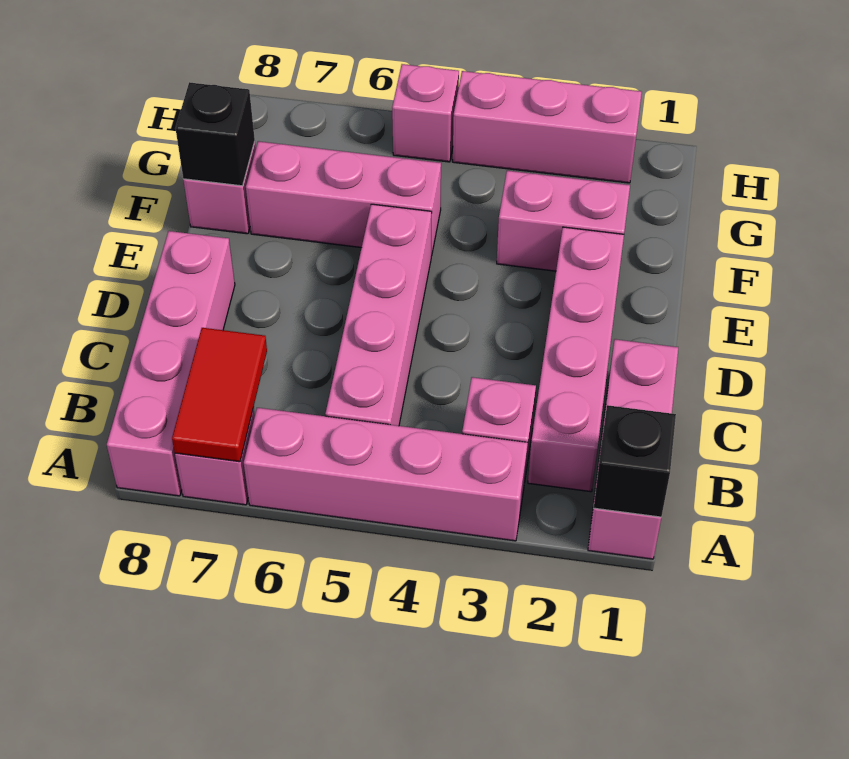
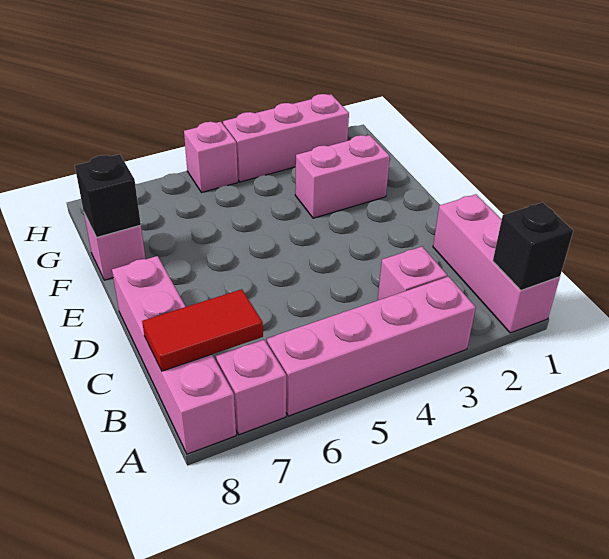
red 1x2 tile [172,328,267,462] -> red 1x2 tile turned to [142,289,263,371]
pink 1x4 brick [528,227,624,492] -> none
pink 1x4 brick [325,204,432,426] -> none
pink 1x3 brick [246,141,441,256] -> none

